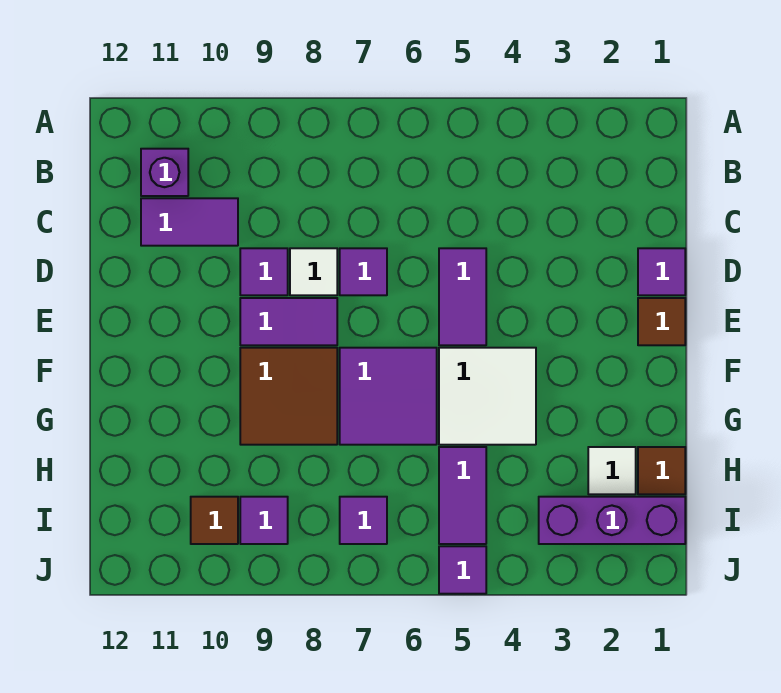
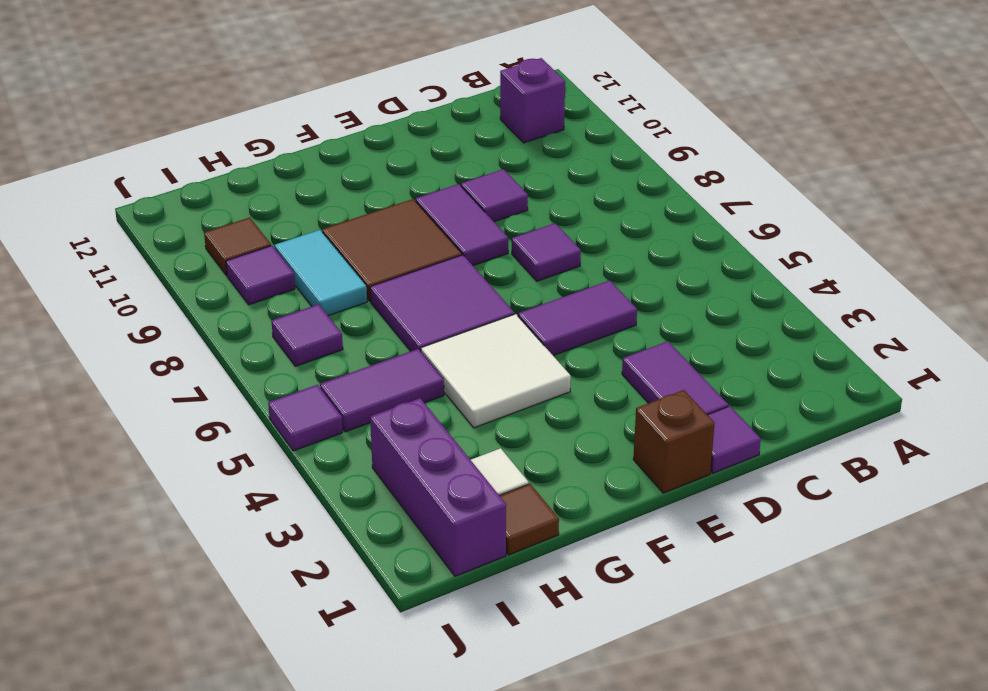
purple 1x2 tile [141,198,238,246] -> purple 1x2 tile moved to [622,341,728,415]
white 1x1 tile [290,248,337,295] -> none
brown 1x1 tile [638,298,685,345] -> brown 1x1 brick [633,390,715,493]
none -> cyan 1x2 tile [275,230,367,316]

